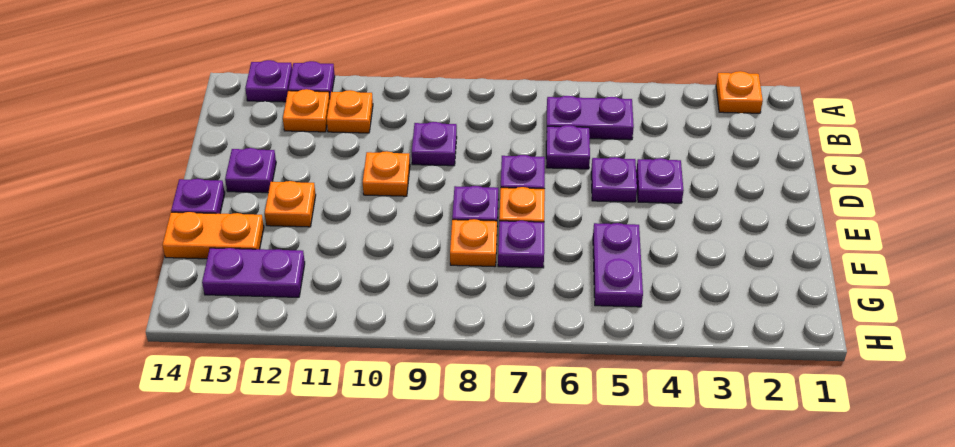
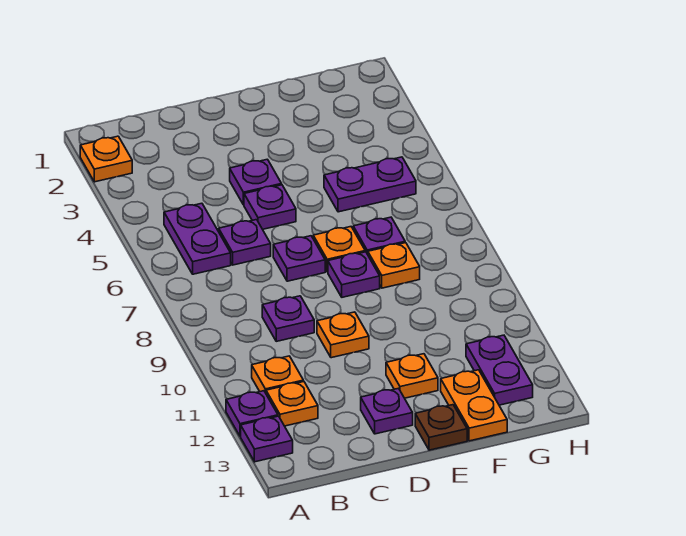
purple 1x1 plate [171,179,225,214] -> brown 1x1 plate [415,405,467,450]

